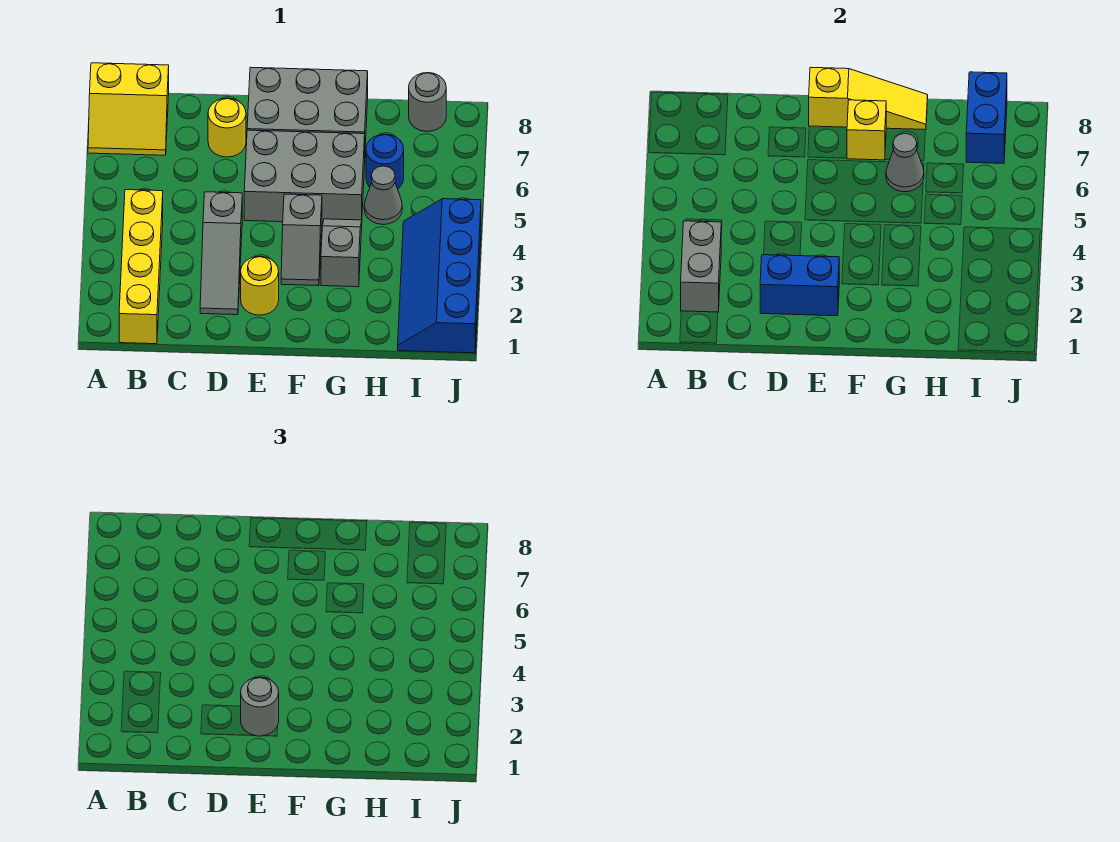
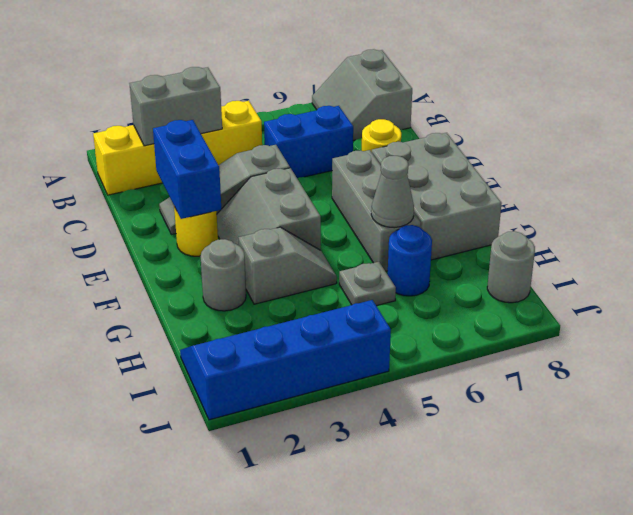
yellow 2x2 slope [88,63,169,155] -> grey 2x2 slope [312,49,412,141]
grey 1x1 round brick [241,677,279,736] -> grey 1x1 round brick moved to [200,239,246,311]
grey 2x3 brick [244,130,365,223] -> grey 1x3 brick [332,150,421,271]
yellow 1x3 slope [809,67,928,130] -> none
grey 1x2 slope [281,194,322,286] -> grey 2x2 slope [217,168,321,250]
yellow 1x1 brick [847,100,886,160] -> none
grey 1x1 cone [364,166,402,225] -> grey 1x1 plate [339,262,396,306]
blue 1x2 brick [966,72,1007,163] -> blue 1x2 brick moved to [264,106,353,178]

